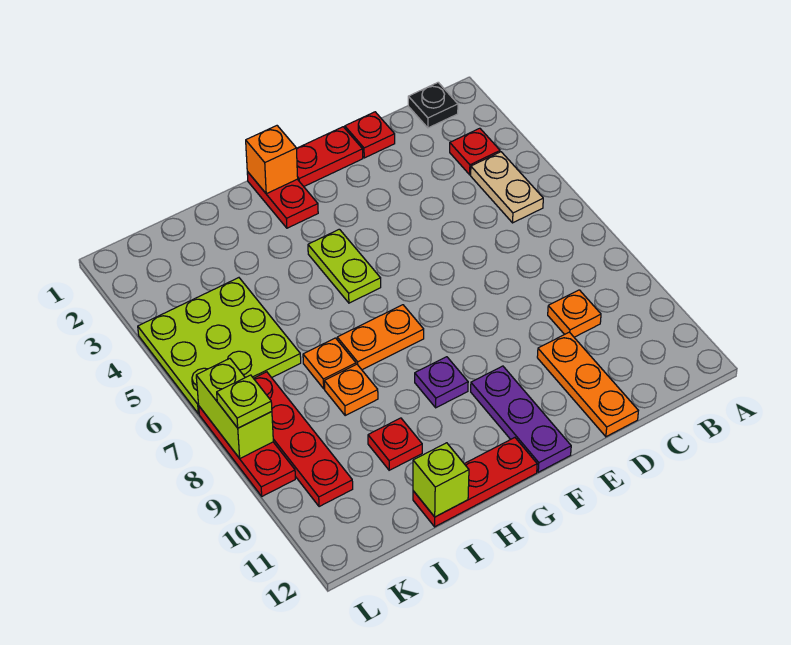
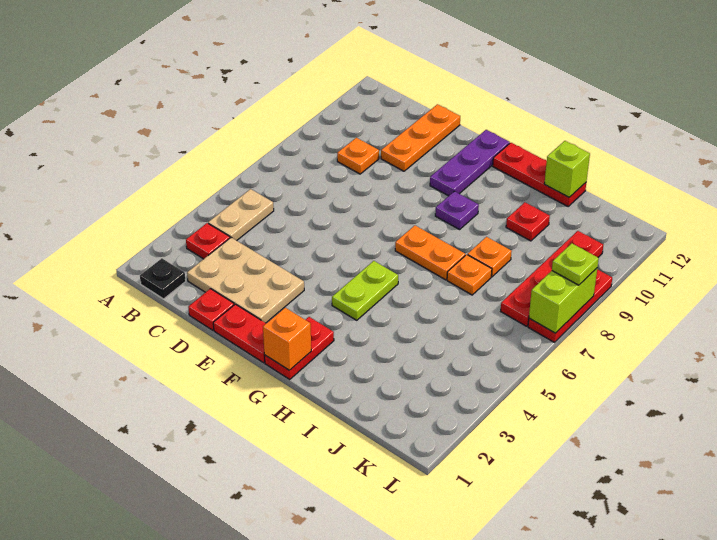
none -> tan 2x3 plate [187,238,304,323]
lime 3x3 plate [138,278,301,414] -> none

